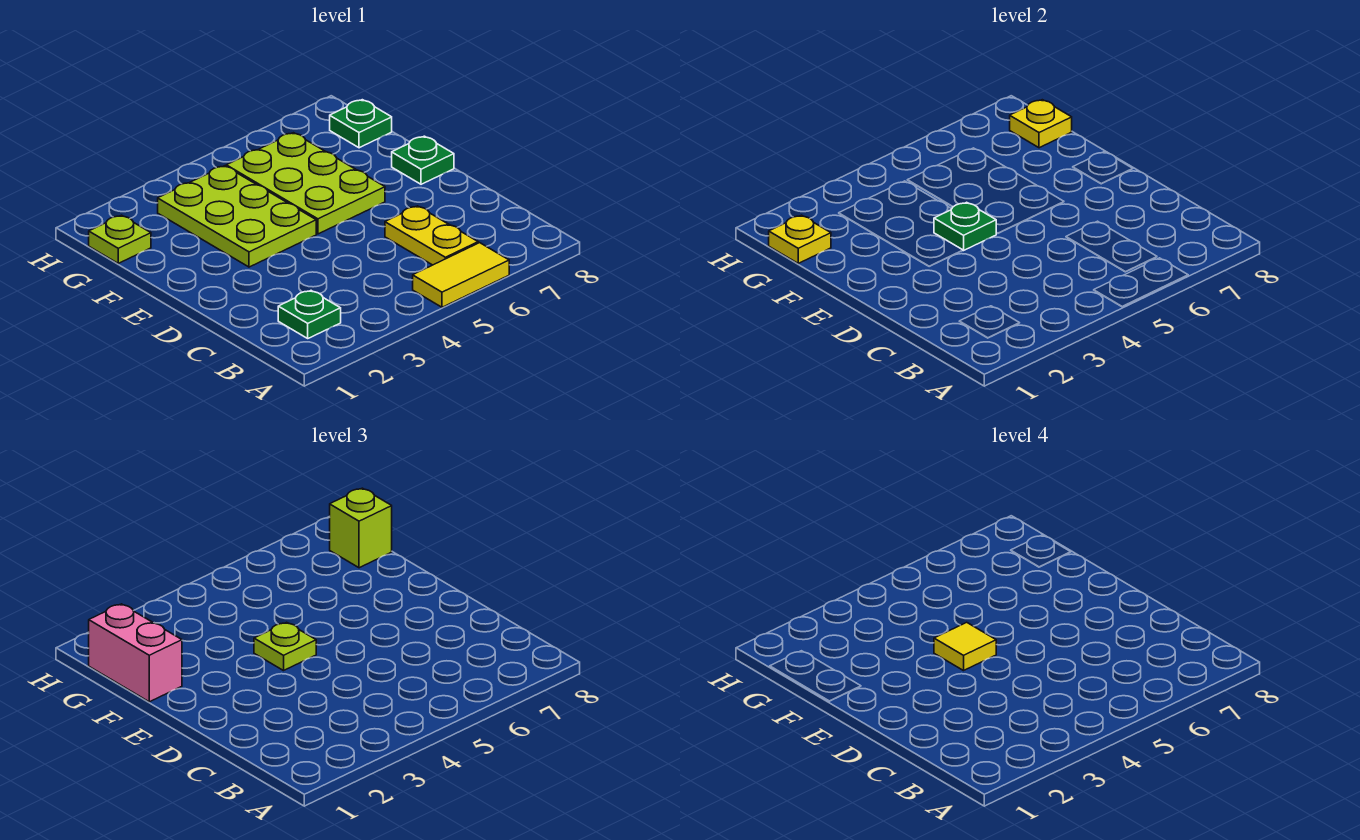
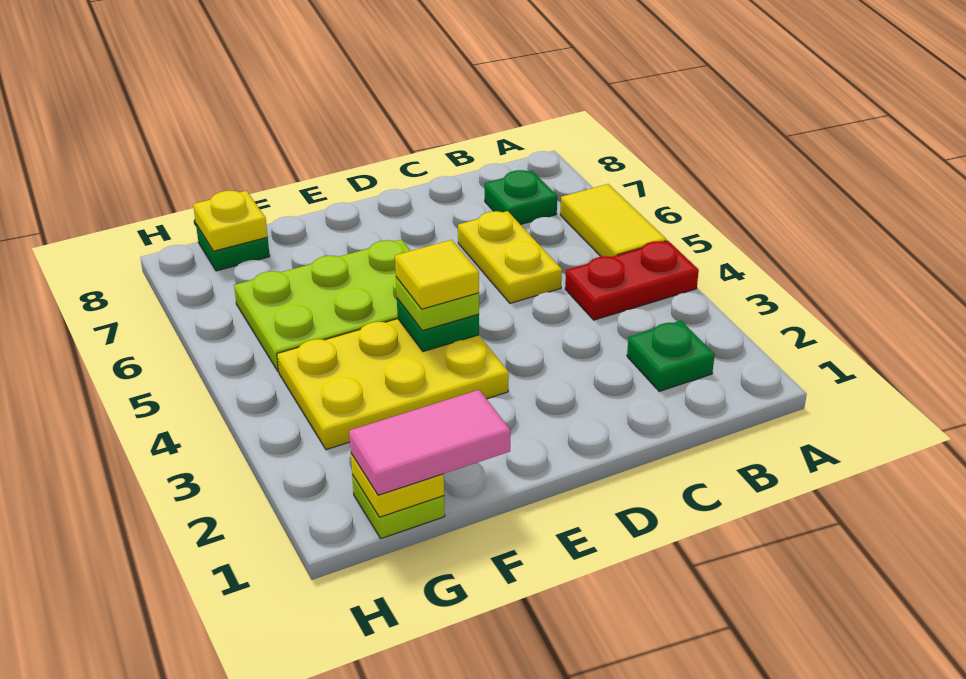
none -> red 1x2 plate [565,241,699,320]
yellow 1x2 plate [385,206,478,265] -> yellow 1x2 plate turned to [458,211,562,303]
lime 2x3 plate [158,166,316,267] -> yellow 2x3 plate [277,319,509,450]
green 1x1 plate [392,136,454,184] -> green 1x1 plate moved to [485,170,557,225]
pink 1x2 brick [89,604,182,702] -> pink 1x2 tile [349,390,511,495]
lime 1x1 brick [330,488,392,568] -> none

